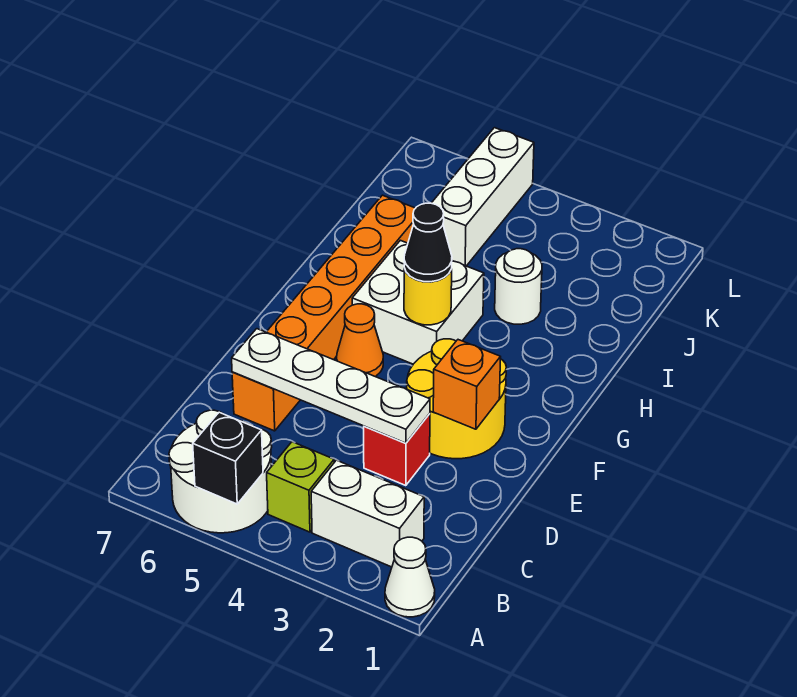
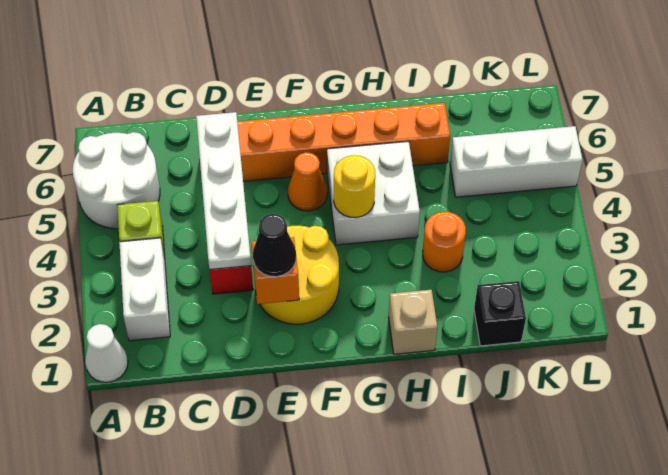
black 1x1 brick [193,412,263,504] -> black 1x1 brick moved to [474,281,526,346]
black 1x1 cone [404,203,452,282] -> black 1x1 cone moved to [253,214,296,277]
none -> tan 1x1 brick [388,290,437,354]
white 1x1 round brick [495,249,542,324] -> orange 1x1 round brick [423,212,466,272]

